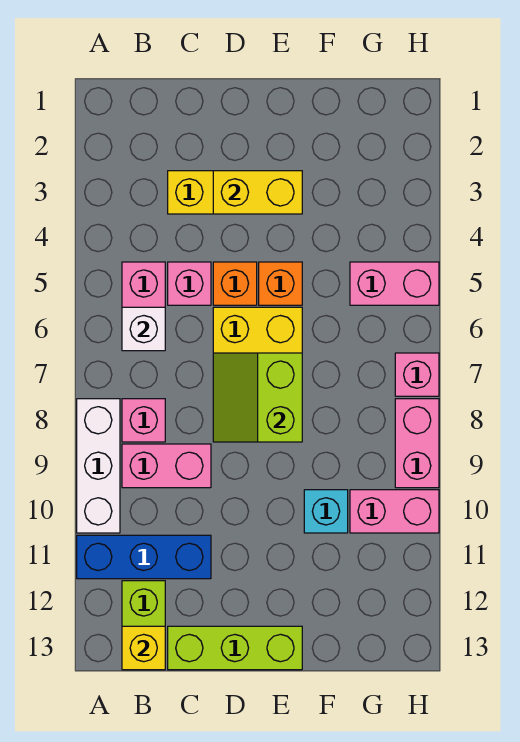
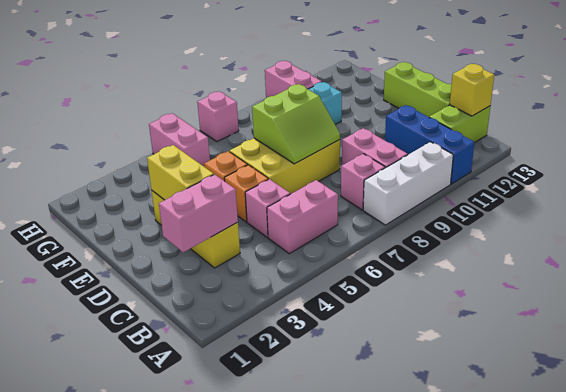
white 1x1 brick [122,307,165,351] -> none
pink 1x2 brick [395,399,439,488] -> pink 1x2 brick moved to [159,174,238,252]

